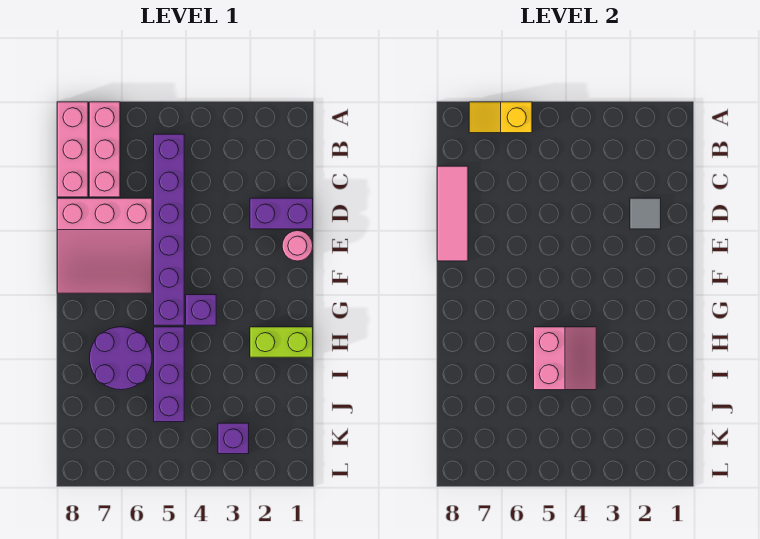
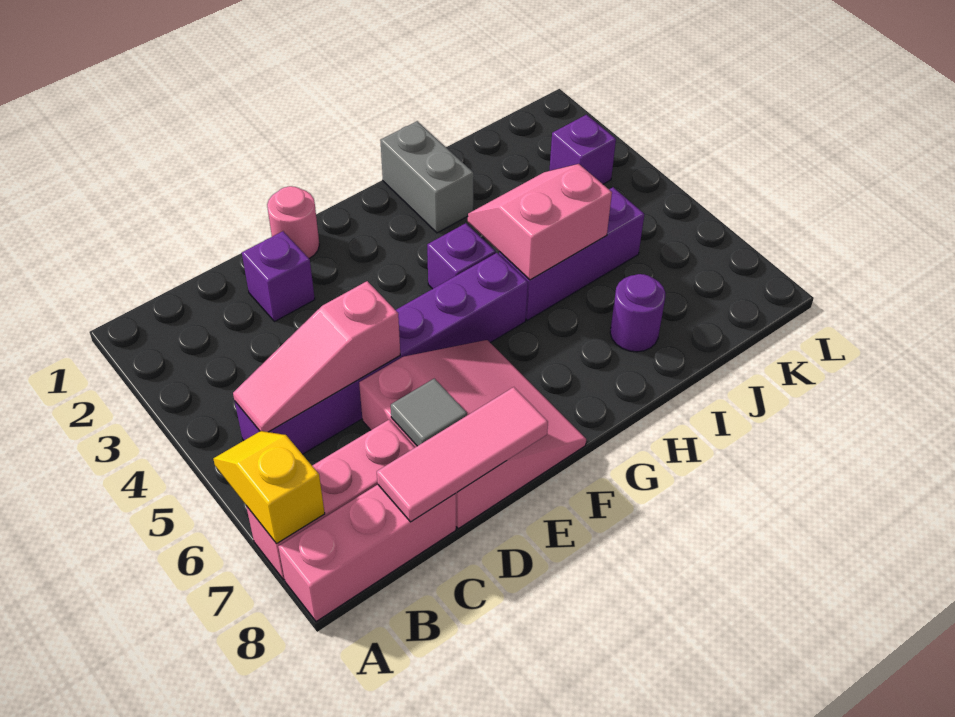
yellow 1x2 slope [469,102,532,133] -> yellow 1x2 slope turned to [214,431,325,544]
none -> pink 1x3 slope [233,281,400,432]
purple 1x2 brick [250,198,313,229] -> purple 1x1 brick [242,231,315,322]
grey 1x1 tile [630,198,661,229] -> grey 1x1 tile moved to [391,378,467,446]
lime 1x2 brick [250,327,313,357] -> grey 1x2 brick [380,121,474,233]
purple 2x2 round brick [89,327,152,390] -> purple 1x1 round brick [610,274,665,352]

